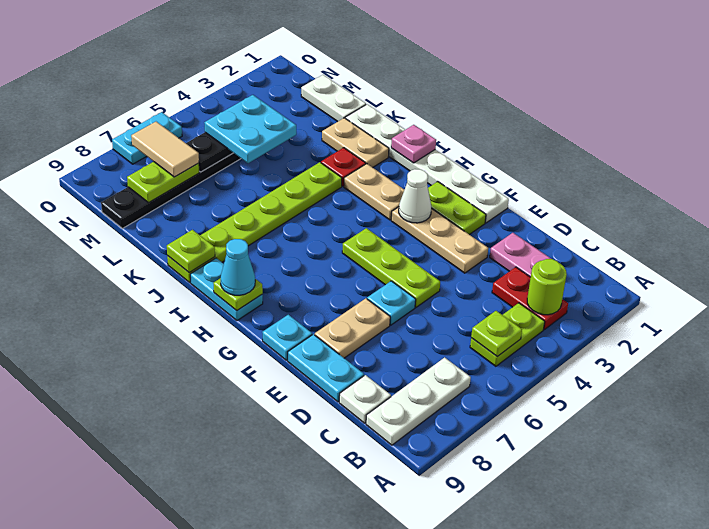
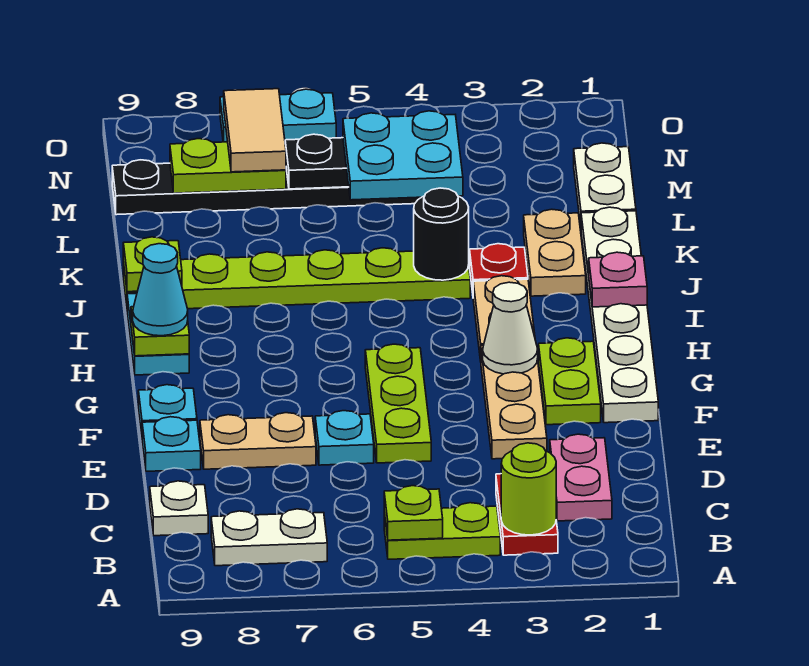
white 1x3 plate [366,357,471,445] -> white 1x2 plate [211,509,327,566]
cyan 1x2 plate [288,334,364,402] -> cyan 1x1 plate [142,417,201,471]
none -> black 1x1 round brick [414,188,469,280]

